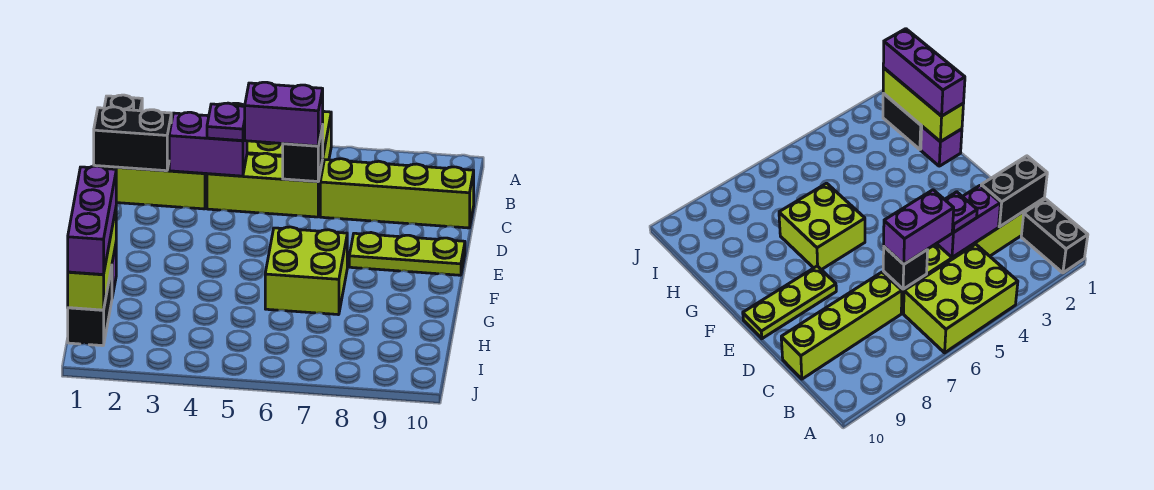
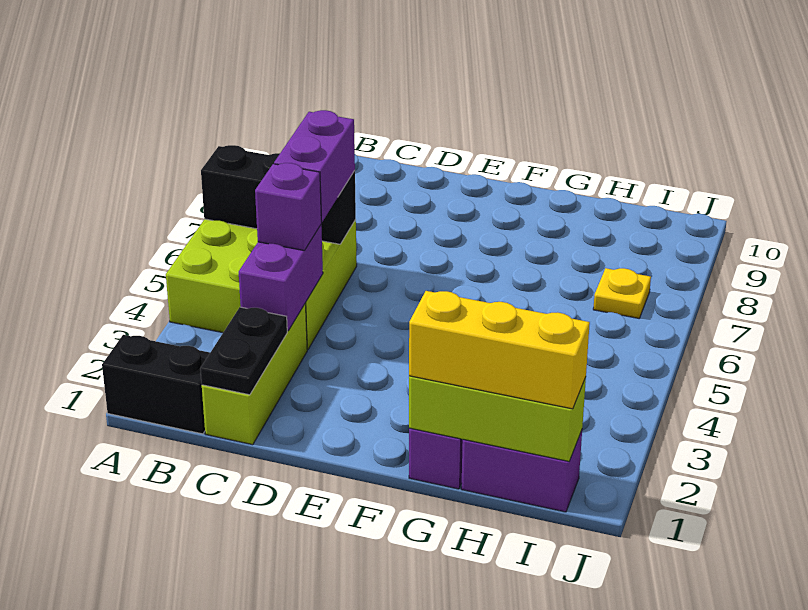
black 1x2 brick [94,107,171,171] -> black 1x2 plate [200,307,287,395]
purple 1x1 plate [207,103,245,141] -> purple 1x1 brick [255,163,321,250]
black 1x1 brick [283,125,323,182] -> black 1x3 brick [201,145,356,244]
lime 1x4 brick [320,159,474,228] -> none
lime 1x3 plate [349,233,465,275] -> none
lime 2x2 brick [265,227,347,315] -> none
purple 1x3 brick [68,166,116,275] -> yellow 1x3 brick [409,291,590,409]
black 1x2 brick [68,267,112,346] -> purple 1x2 brick [461,430,582,512]
none -> yellow 1x1 plate [593,268,651,318]

